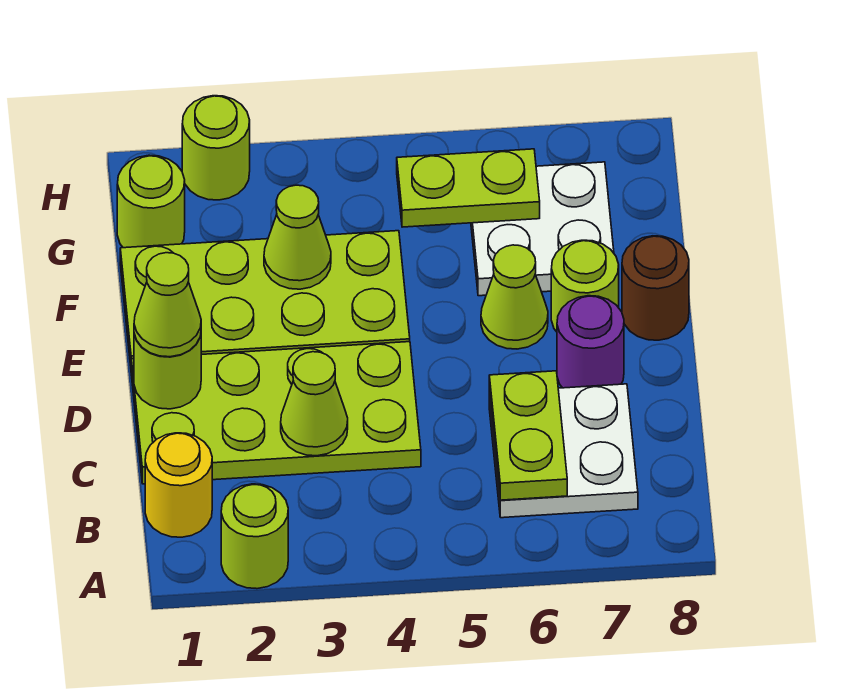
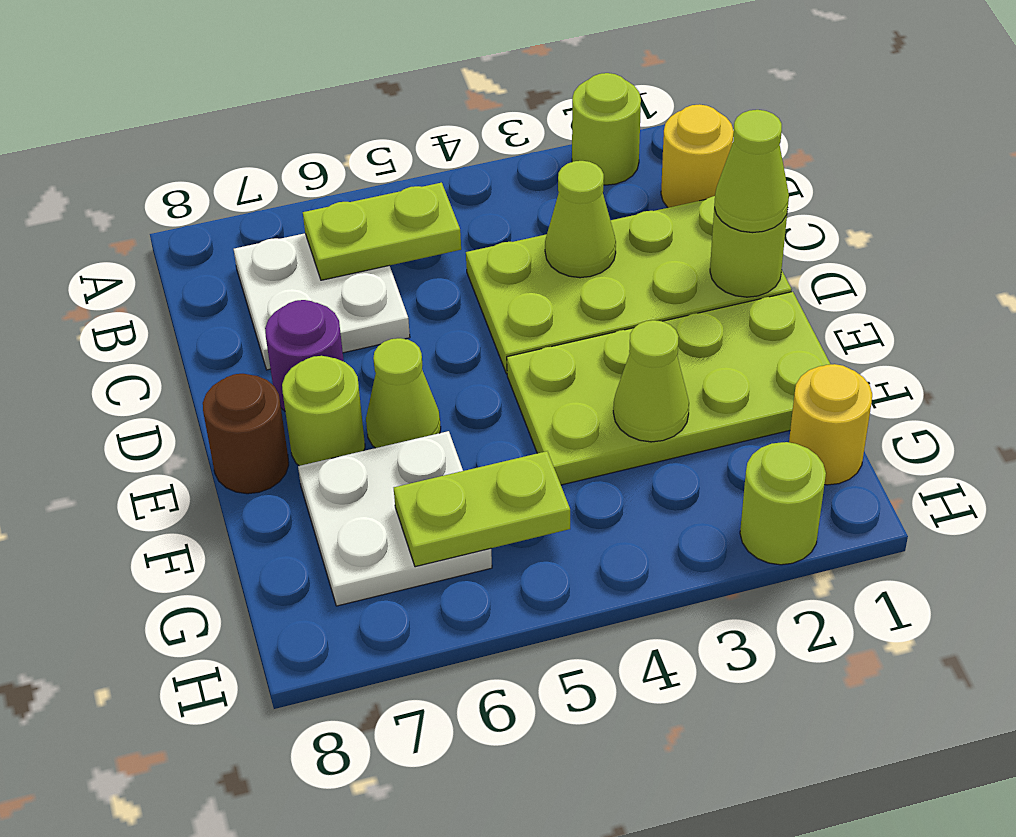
lime 1x2 plate [489,371,567,500] -> lime 1x2 plate turned to [303,183,461,280]
lime 1x1 round brick [117,155,185,248] -> yellow 1x1 round brick [789,364,872,485]

